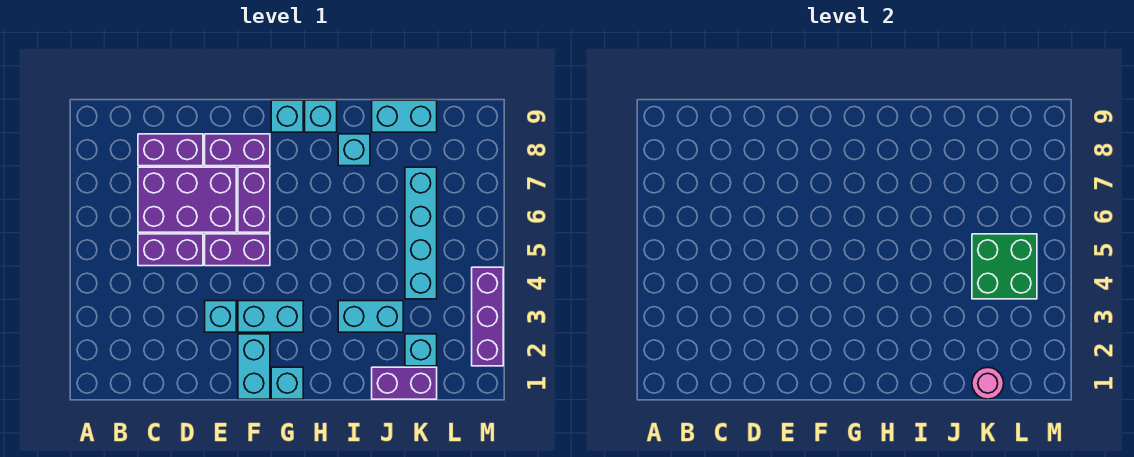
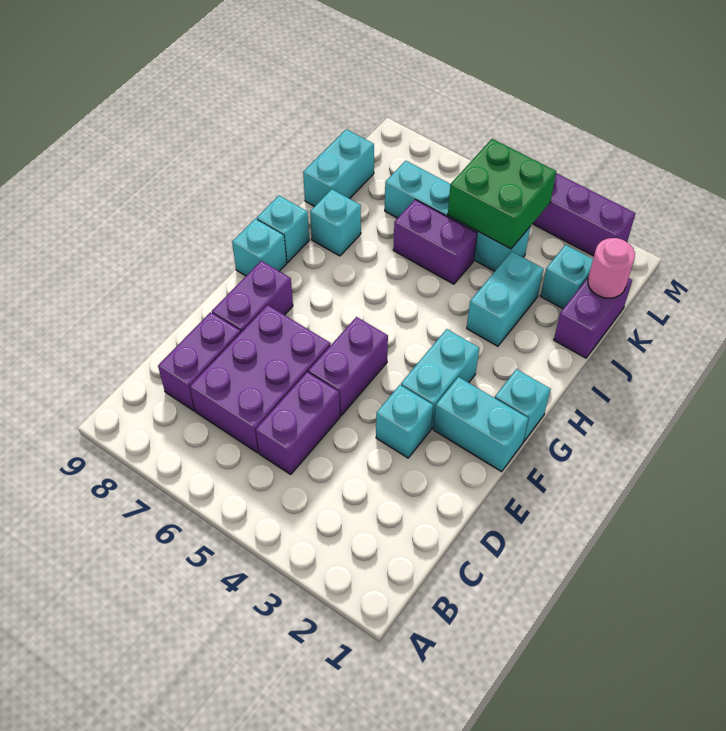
purple 1x2 brick [238,167,270,232] -> purple 1x2 brick moved to [393,200,477,284]

